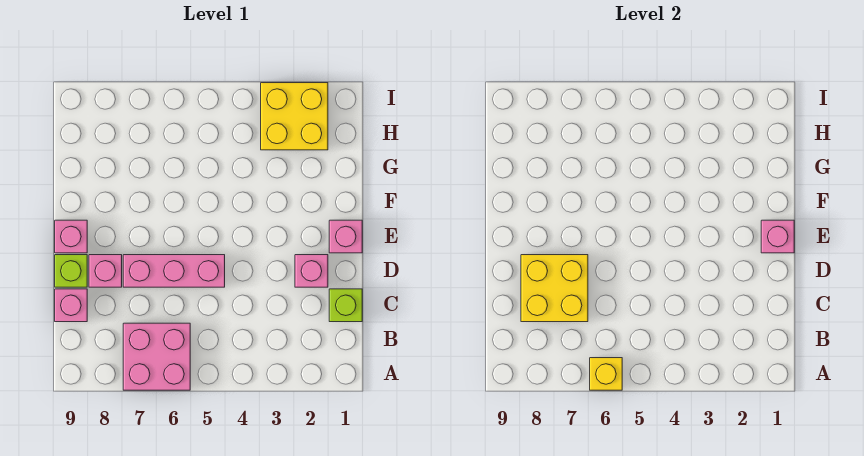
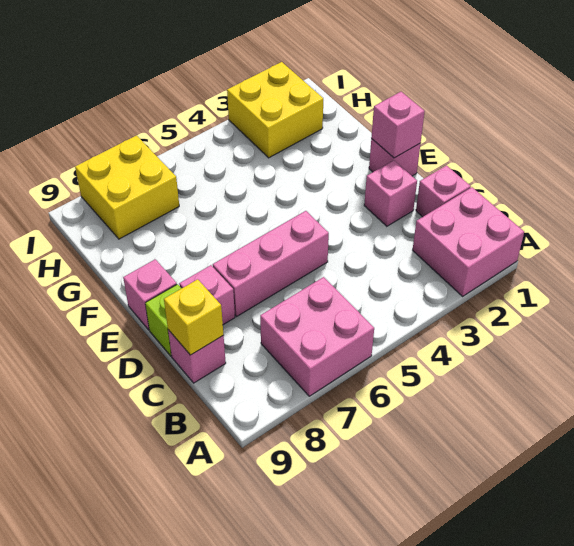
none -> pink 2x2 brick [413,187,524,296]
yellow 1x1 brick [590,358,622,390] -> yellow 1x1 brick moved to [164,279,223,355]
lime 1x1 brick [329,289,362,322] -> pink 1x1 brick [416,165,471,217]
yellow 2x2 brick [521,255,588,322] -> yellow 2x2 brick moved to [75,136,179,239]

